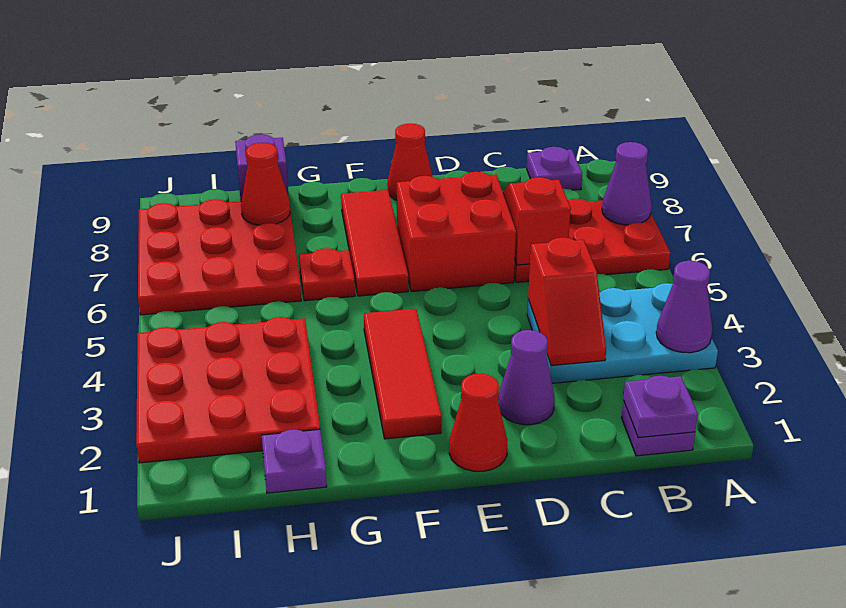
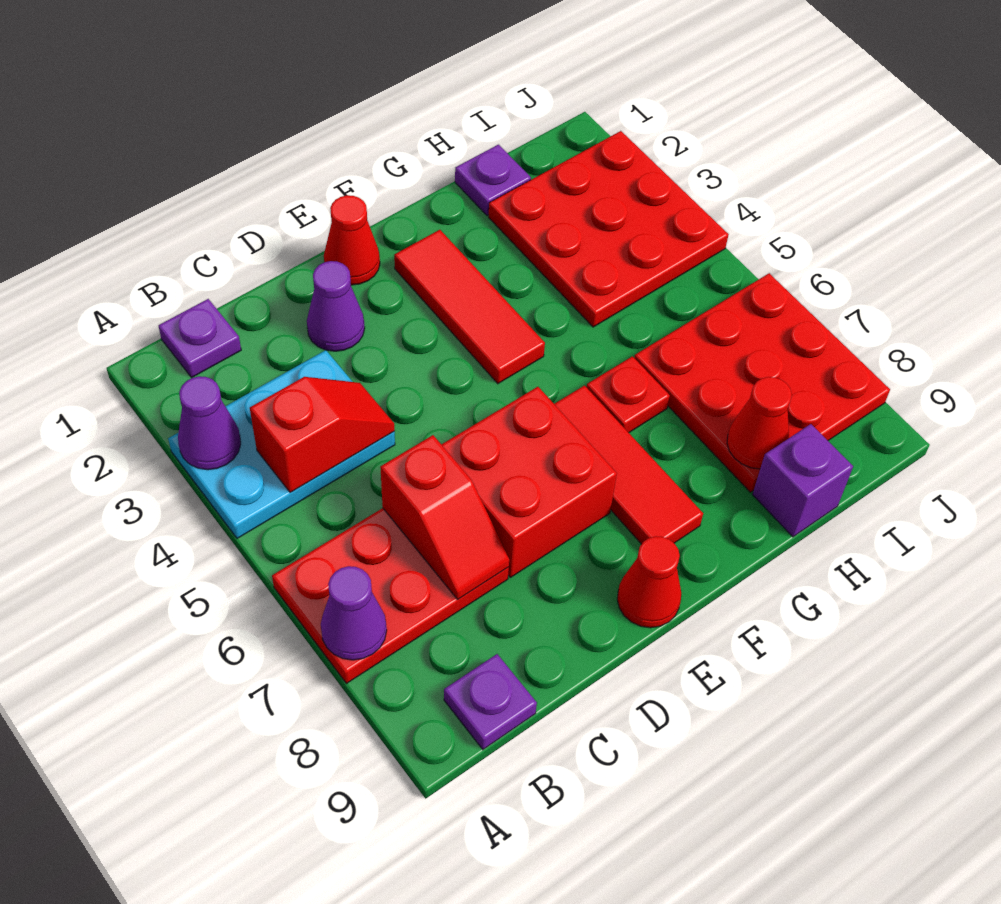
purple 1x1 plate [623,376,698,438] -> none
red 1x2 slope [528,238,606,366] -> red 1x2 slope turned to [250,377,395,492]

